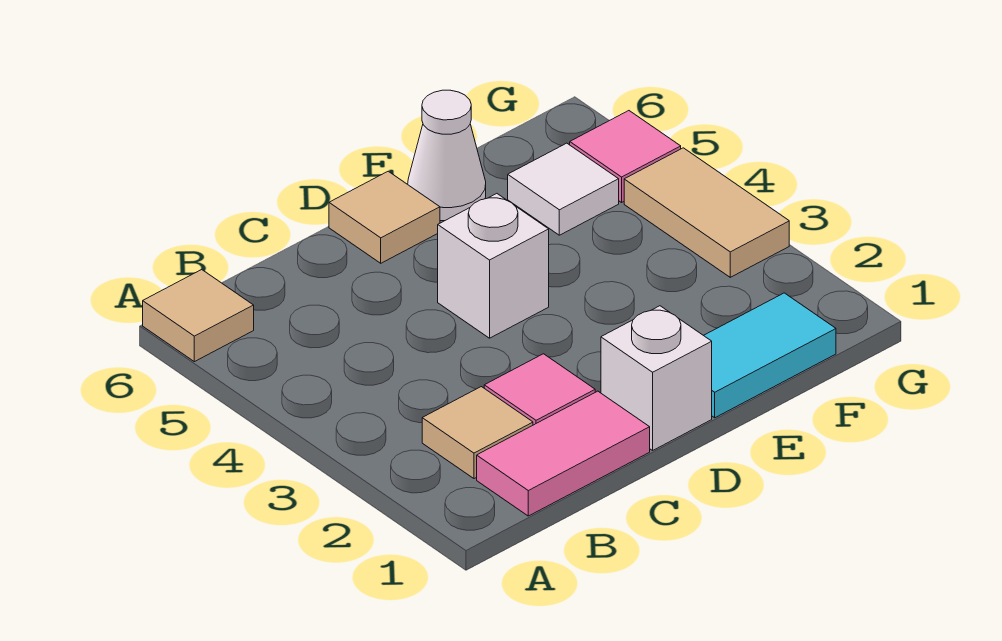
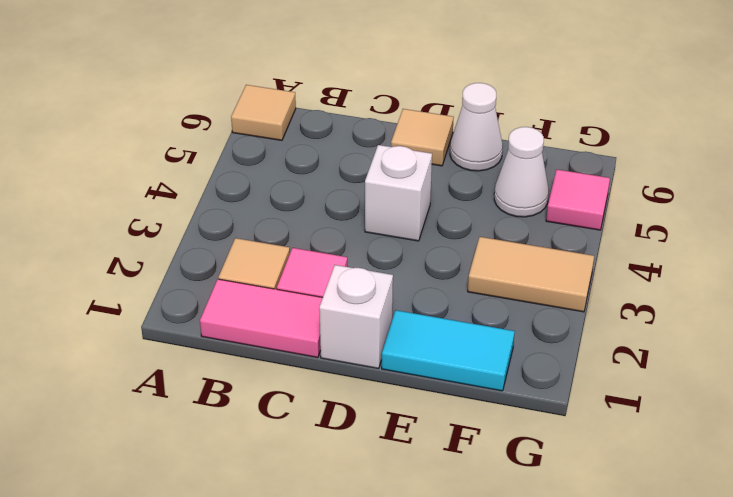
white 1x1 tile [508,143,619,235] -> white 1x1 cone [494,127,549,217]
tan 1x2 tile [624,148,789,277] -> tan 1x2 tile turned to [468,237,594,312]

